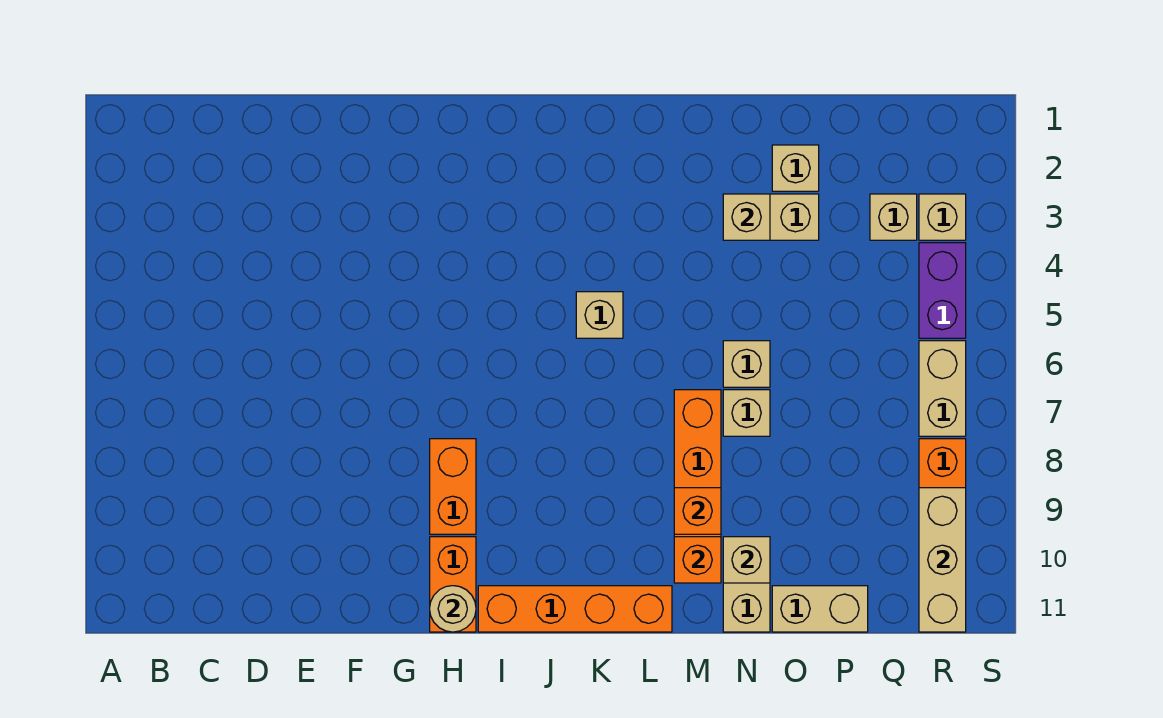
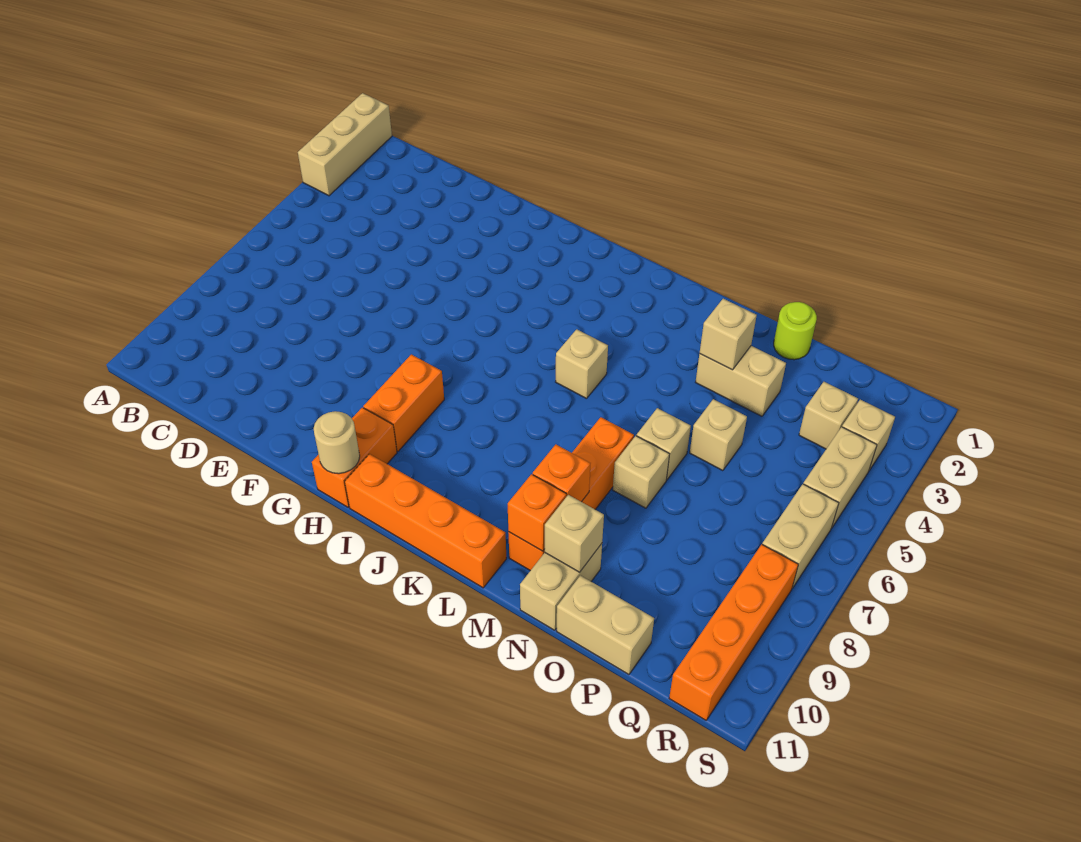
none -> lime 1x1 round brick [774,302,817,360]
tan 1x1 brick [772,145,819,191] -> tan 1x1 brick moved to [690,399,747,471]
purple 1x2 brick [919,243,966,338] -> tan 1x2 brick [803,427,877,527]
tan 1x3 brick [919,488,966,632] -> tan 1x3 brick moved to [298,93,392,196]

